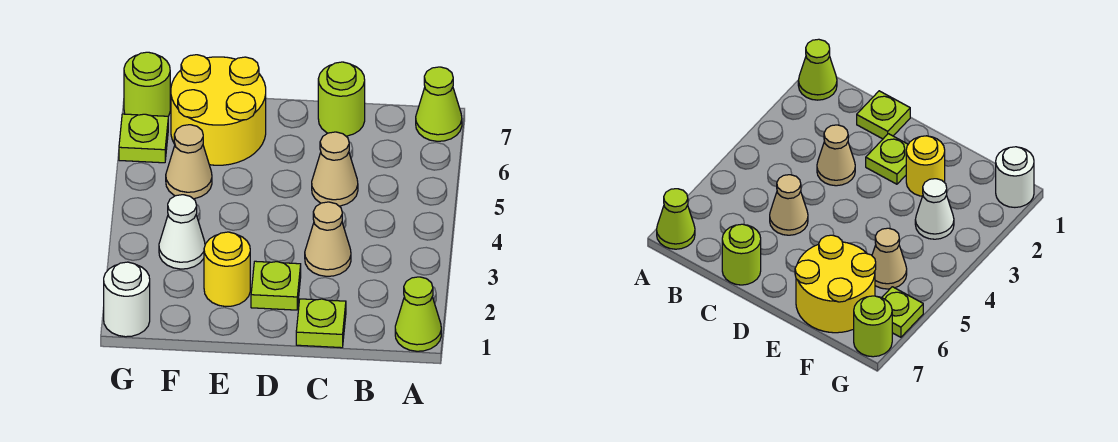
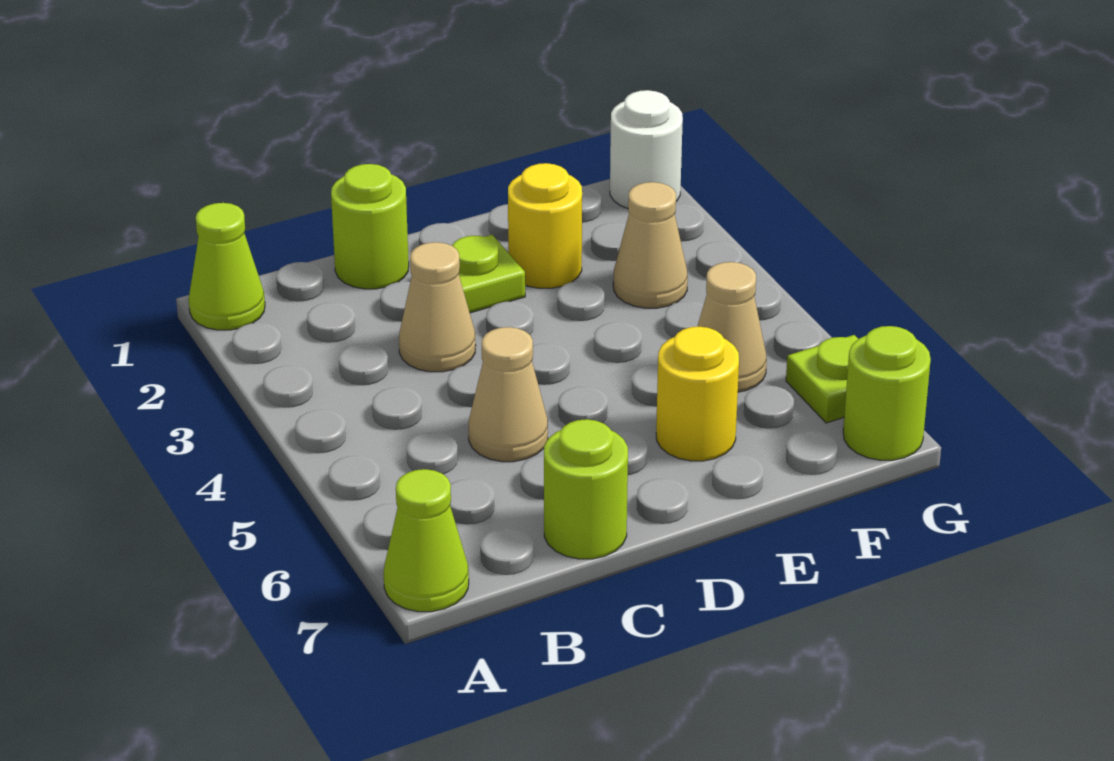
lime 1x1 plate [296,299,346,348] -> lime 1x1 round brick [331,164,409,289]
yellow 2x2 round brick [171,55,266,165] -> yellow 1x1 round brick [656,327,739,461]
white 1x1 cone [159,195,205,269] -> tan 1x1 cone [613,182,688,308]

